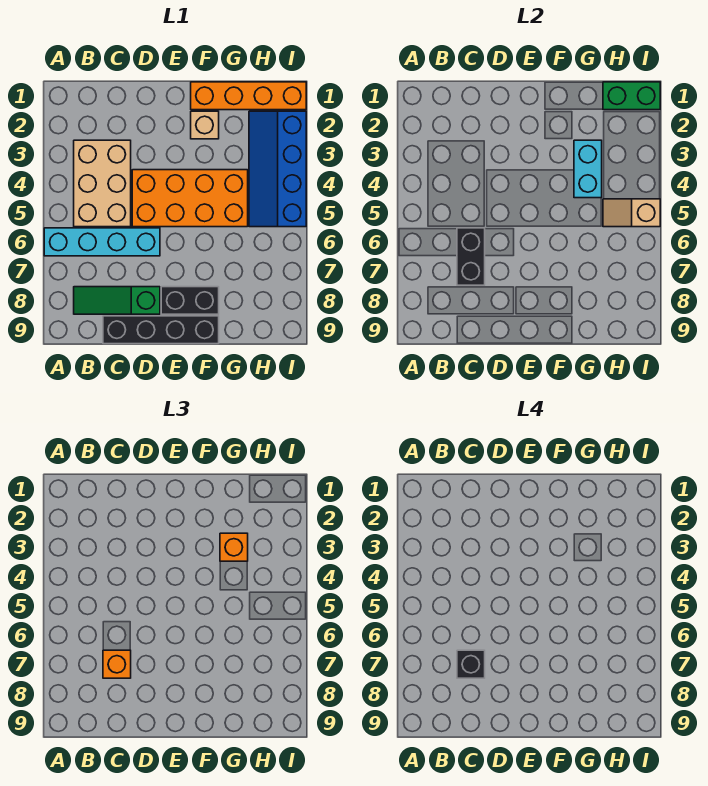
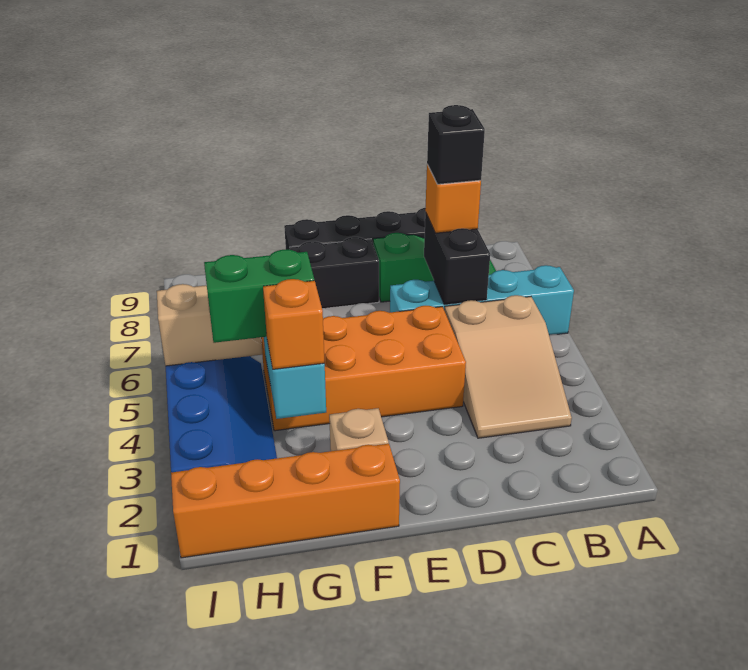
tan 2x3 brick [74,140,131,227] -> tan 2x3 slope [445,295,572,438]
green 1x2 brick [603,82,660,110] -> green 1x2 brick moved to [204,249,314,343]

